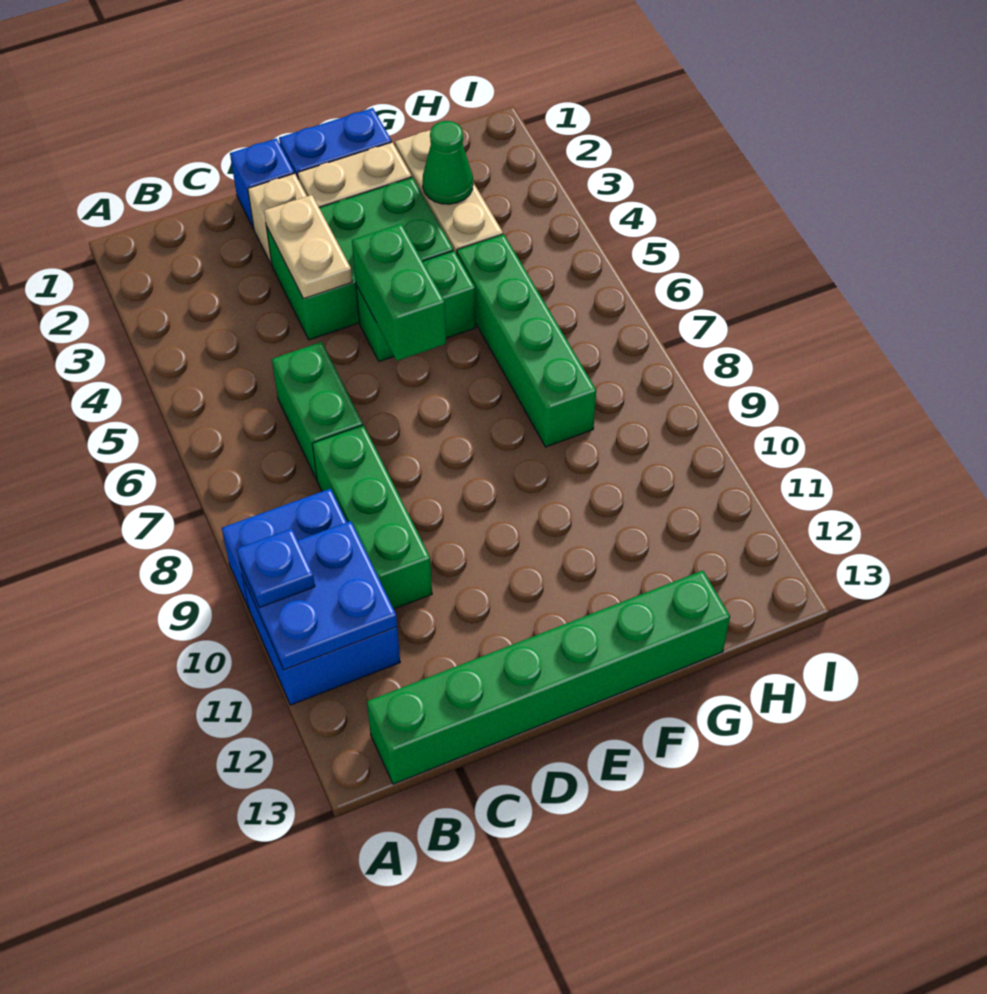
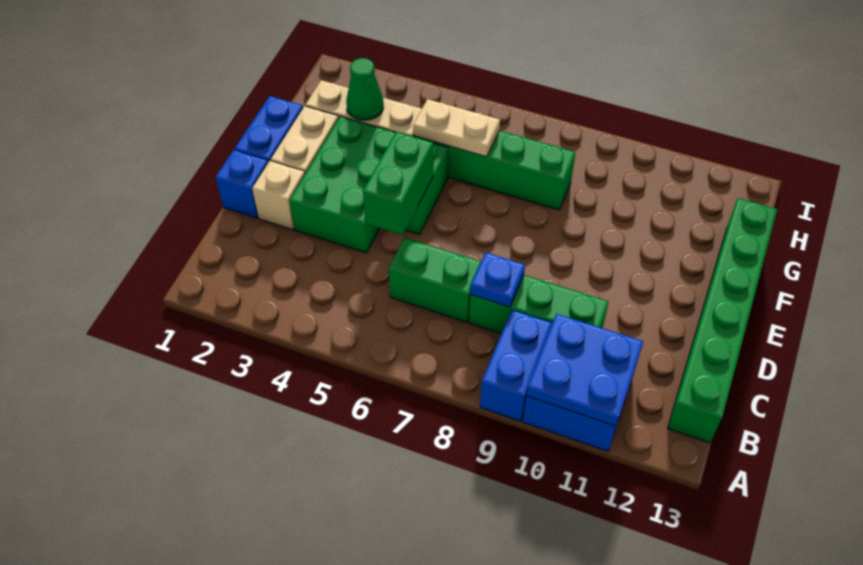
blue 1x1 plate [237,529,315,608] -> blue 1x1 plate moved to [470,252,525,307]
tan 1x2 plate [264,195,352,299] -> tan 1x2 plate moved to [413,99,500,157]
green 1x2 brick [352,224,446,361] -> green 1x2 brick turned to [363,132,433,235]

